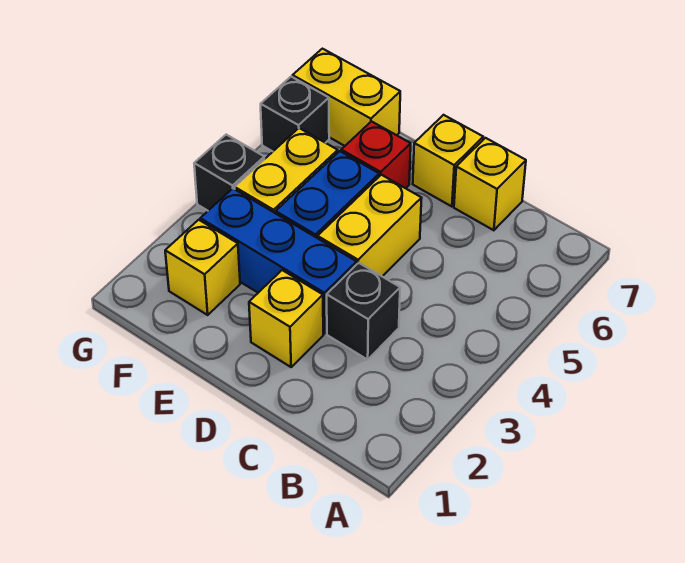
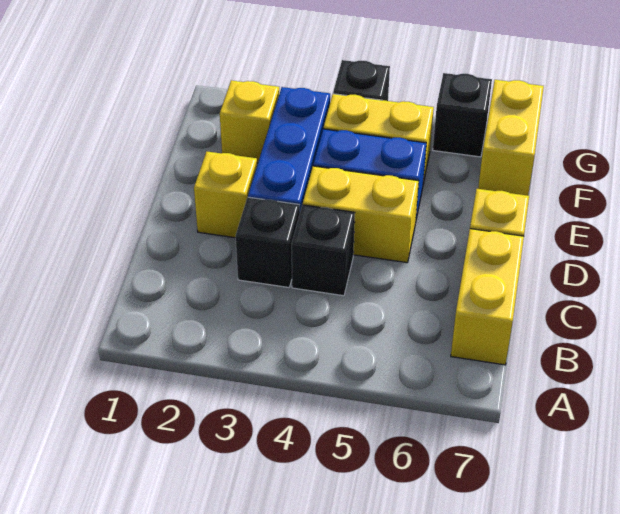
none -> black 1x1 brick [292,205,355,296]
yellow 1x1 brick [454,138,526,230] -> yellow 1x2 brick [451,229,524,365]
red 1x1 brick [341,121,411,188] -> none

